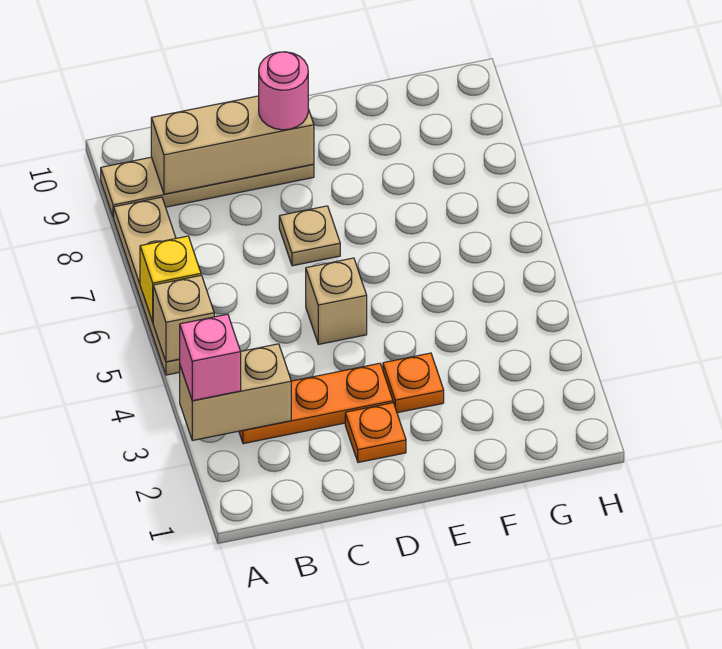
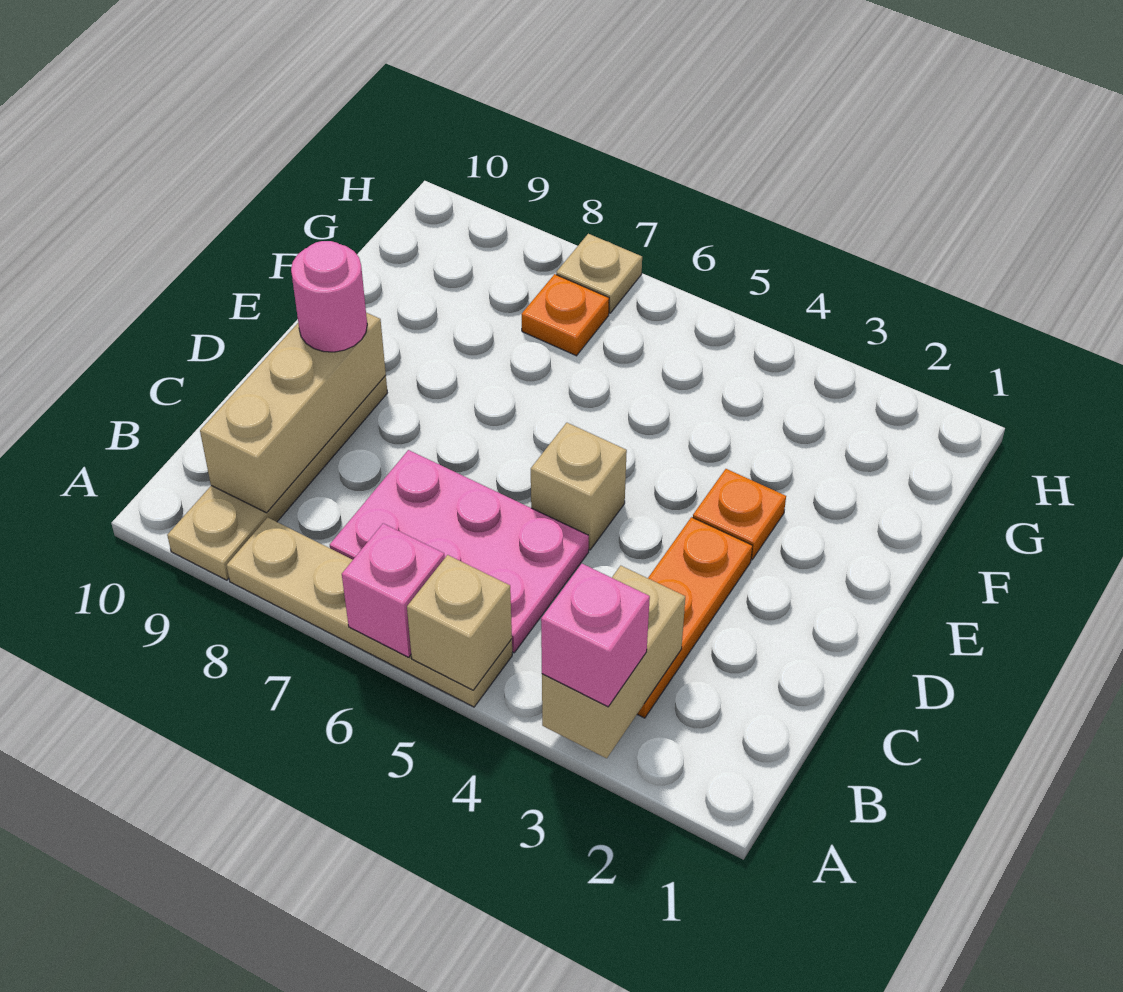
yellow 1x1 brick [140,236,201,322] -> pink 1x1 brick [342,523,445,657]
none -> pink 2x3 plate [330,450,589,653]
orange 1x1 plate [345,403,406,462] -> orange 1x1 plate moved to [521,274,609,356]
tan 1x1 plate [279,206,340,266] -> tan 1x1 plate moved to [556,234,642,313]

